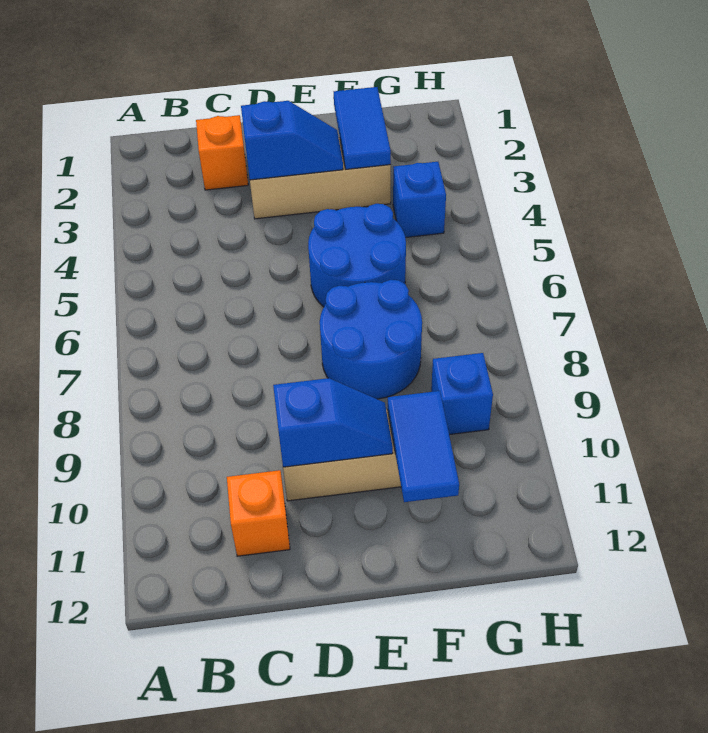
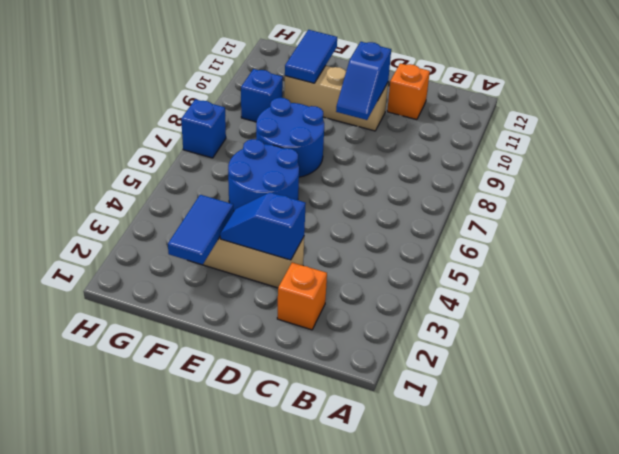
blue 1x2 slope [273,378,393,467] -> blue 1x2 slope turned to [336,42,391,120]
blue 1x1 brick [393,162,446,238] -> blue 1x1 brick moved to [181,99,226,158]

